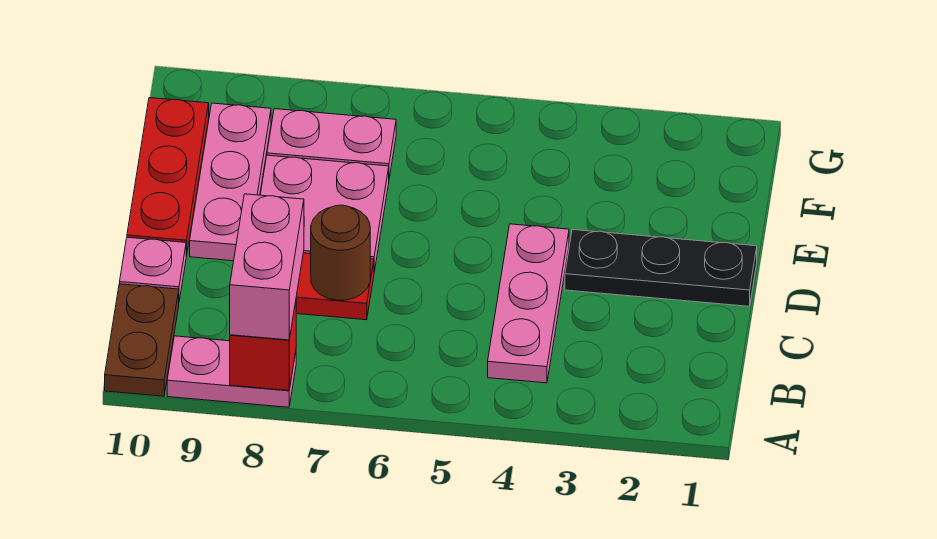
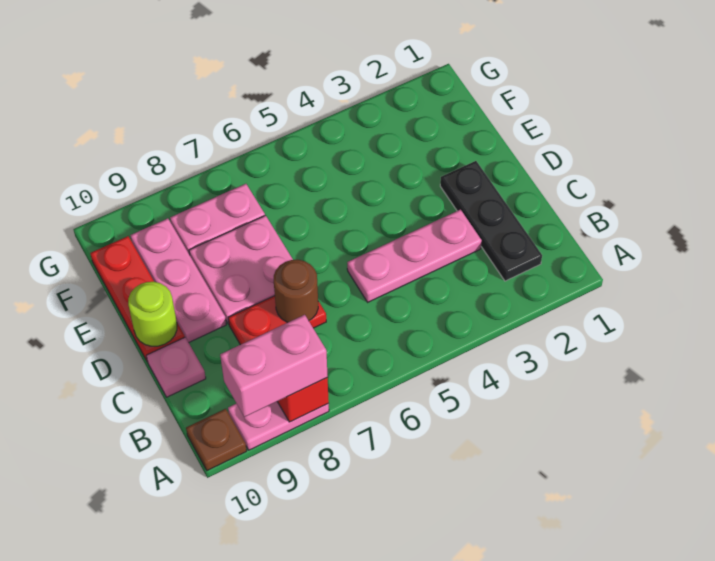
pink 1x2 brick [230,194,304,340] -> pink 1x2 brick turned to [220,315,328,417]
brown 1x2 plate [105,284,179,396] -> brown 1x1 plate [186,409,247,471]
pink 1x3 plate [488,224,569,383] -> pink 1x3 plate turned to [347,210,482,302]
black 1x3 plate [565,230,757,306] -> black 1x3 plate turned to [440,161,542,281]
none -> lime 1x1 round brick [128,282,177,346]

